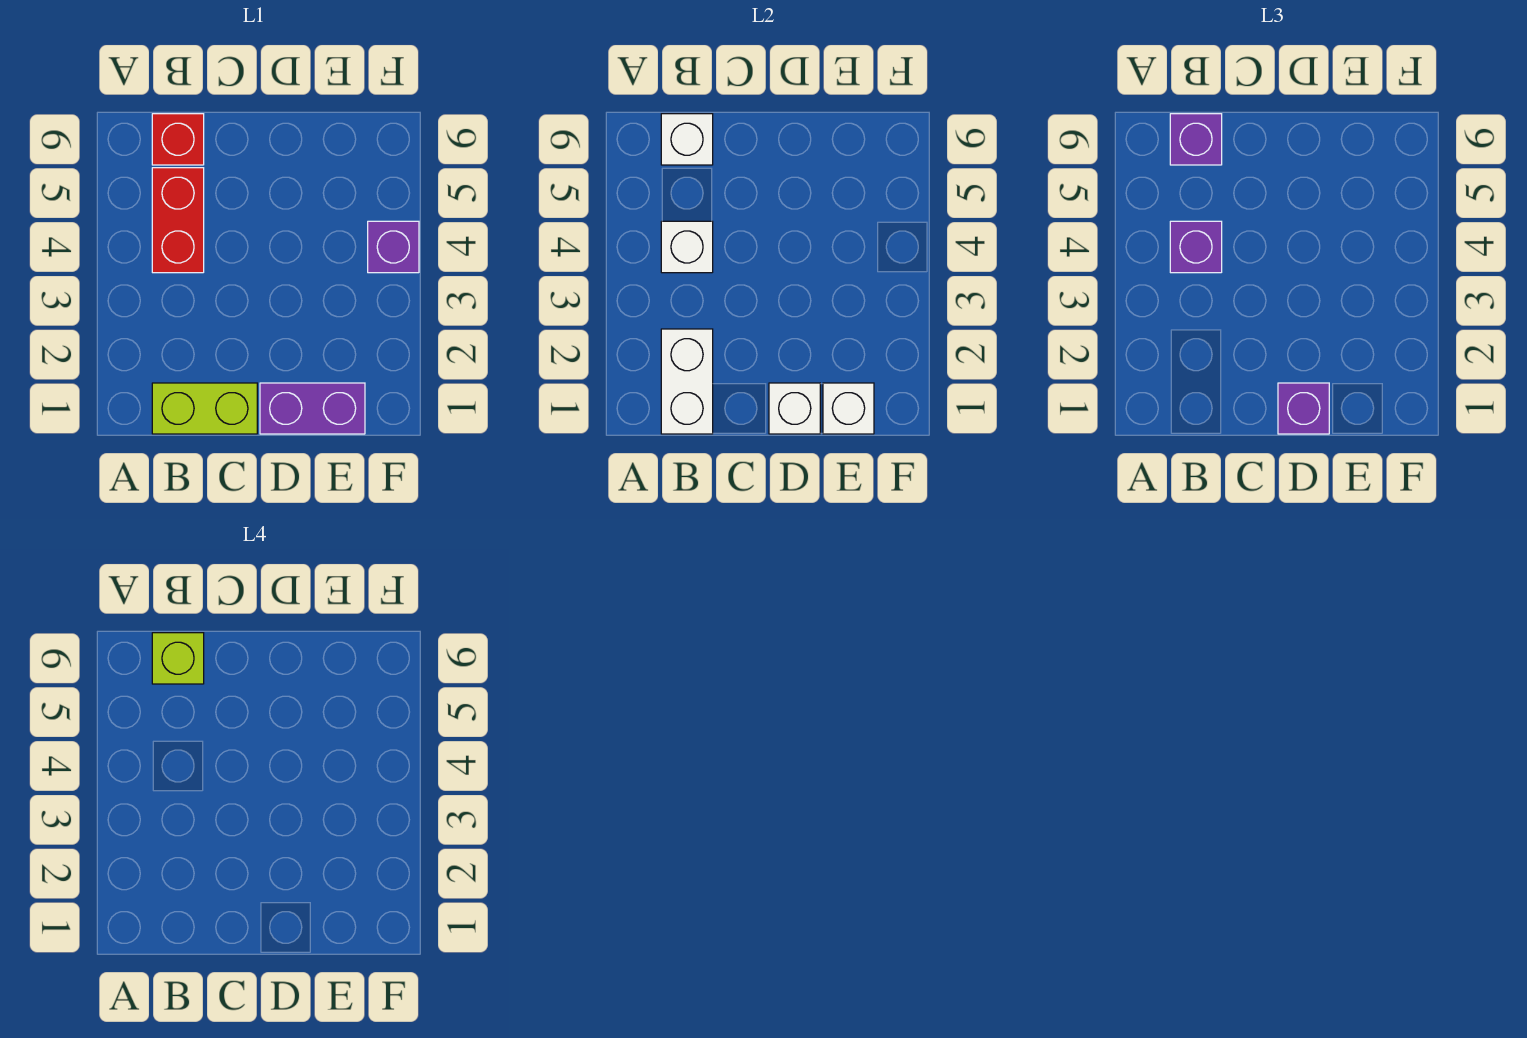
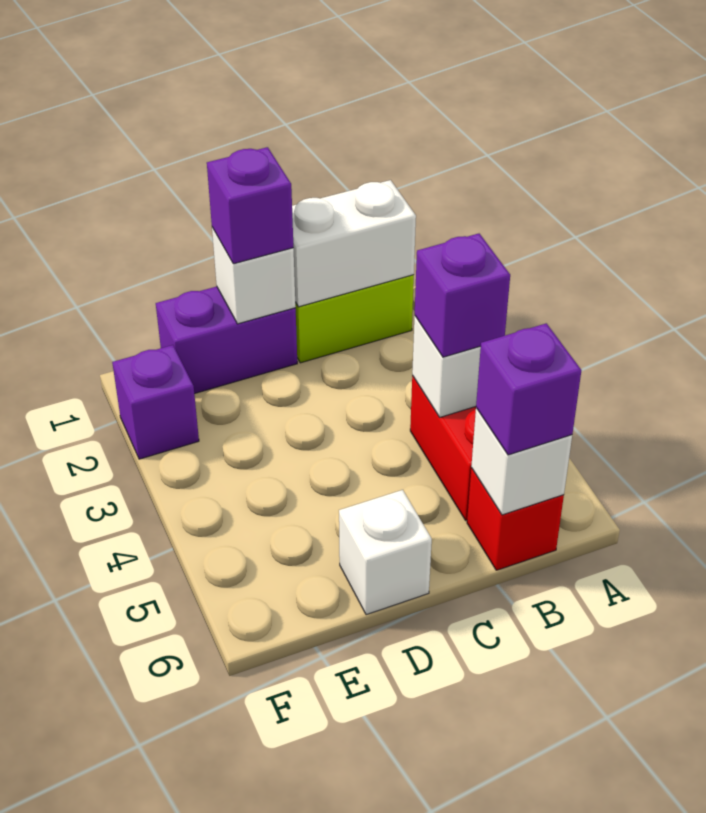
white 1x2 brick [661,329,713,434] -> white 1x2 brick turned to [292,180,416,307]
lime 1x1 brick [152,633,204,684] -> none
white 1x1 brick [823,383,874,434] -> white 1x1 brick moved to [339,490,432,615]
purple 1x1 brick [368,221,419,273] -> purple 1x1 brick moved to [112,345,199,459]

